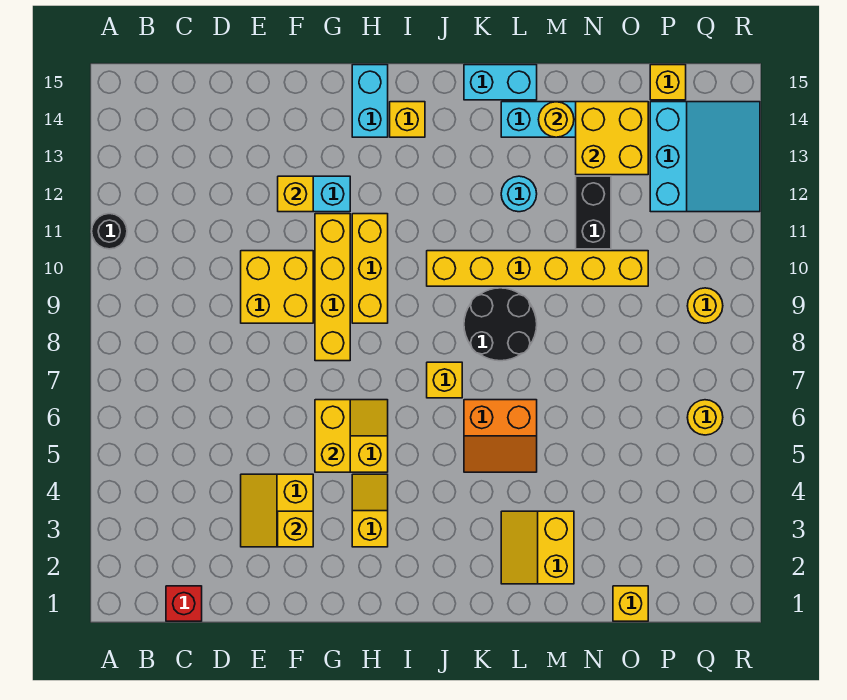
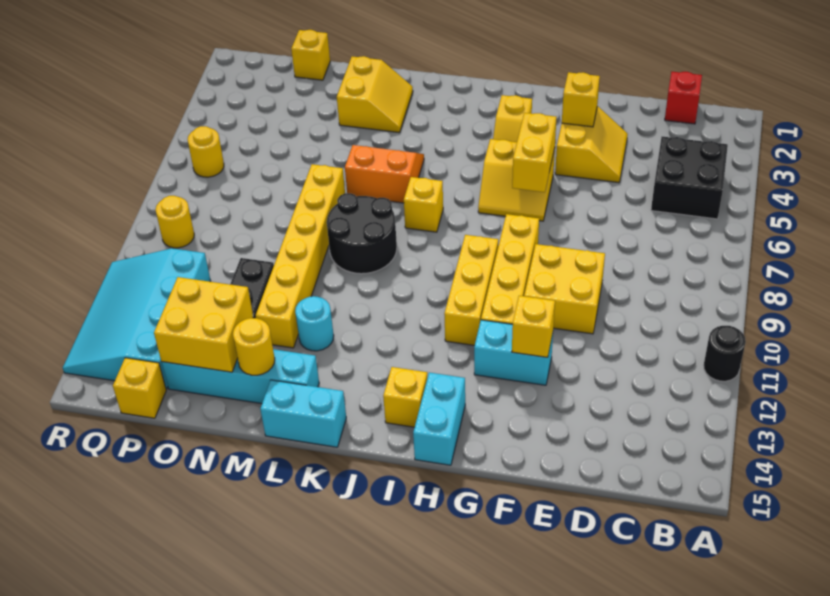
none -> black 2x2 brick [651,137,728,219]
yellow 1x6 brick [427,251,648,286] -> yellow 1x6 brick turned to [256,164,345,348]
cyan 3x3 slope [650,102,760,212] -> cyan 3x4 slope [63,248,211,389]

